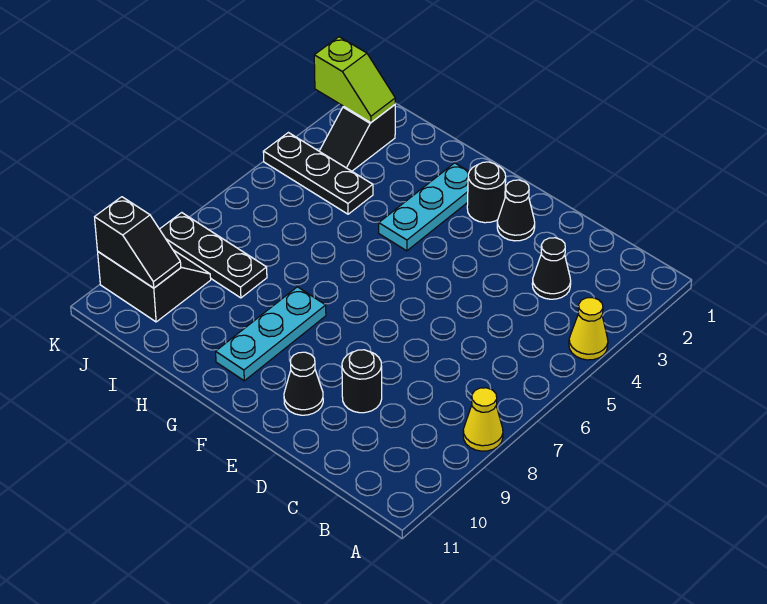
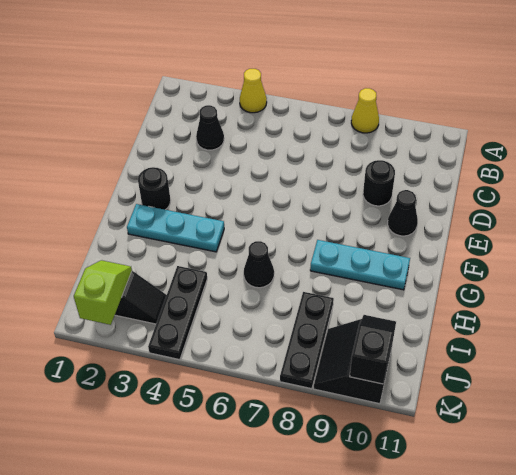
black 1x1 cone [497,180,535,241] -> black 1x1 cone moved to [244,241,274,288]

